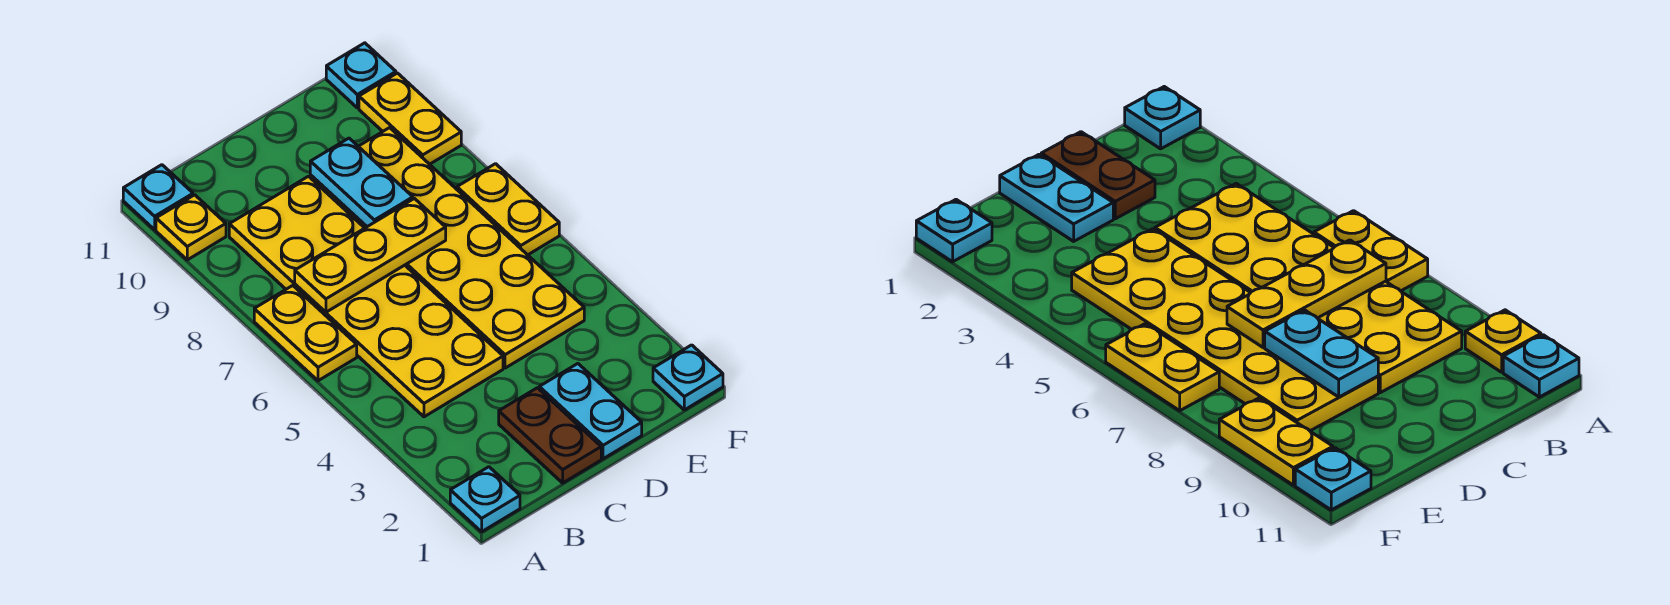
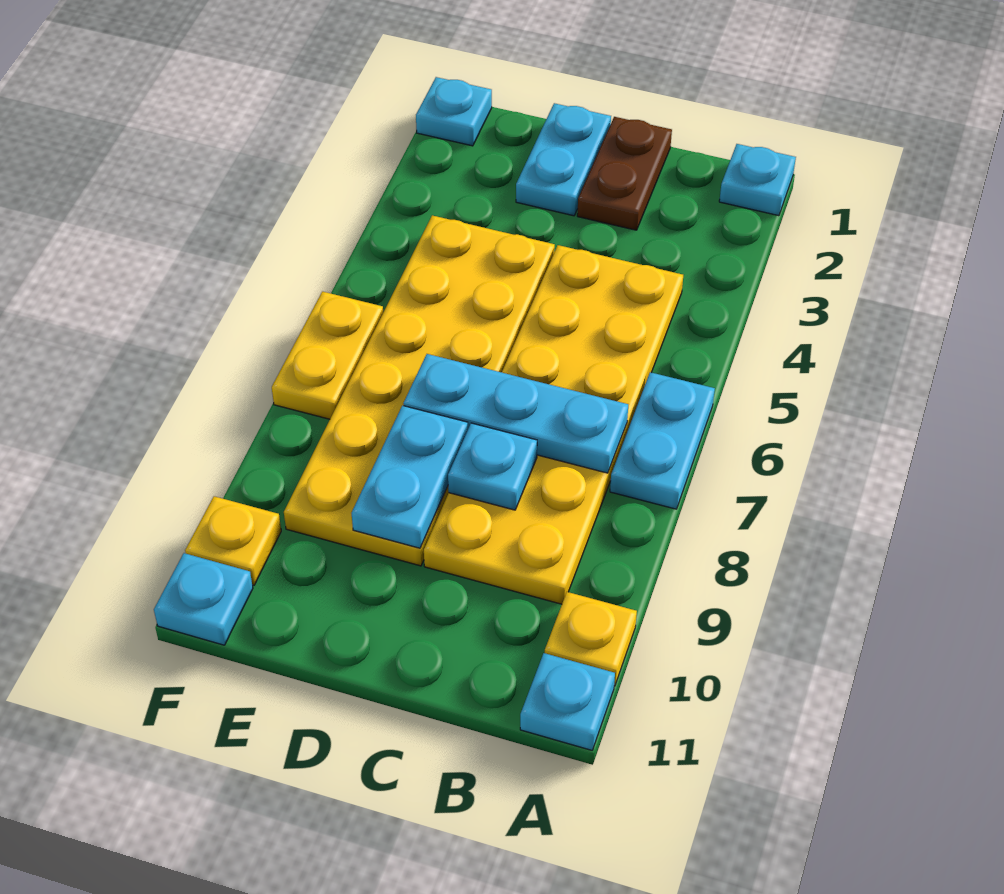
yellow 1x2 plate [254,286,357,381] -> cyan 1x2 plate [610,372,715,509]
yellow 1x3 plate [295,199,446,312] -> cyan 1x3 plate [403,354,628,473]
none -> cyan 1x1 plate [448,423,537,510]
yellow 1x2 plate [359,73,461,164] -> yellow 1x1 plate [185,496,281,585]

